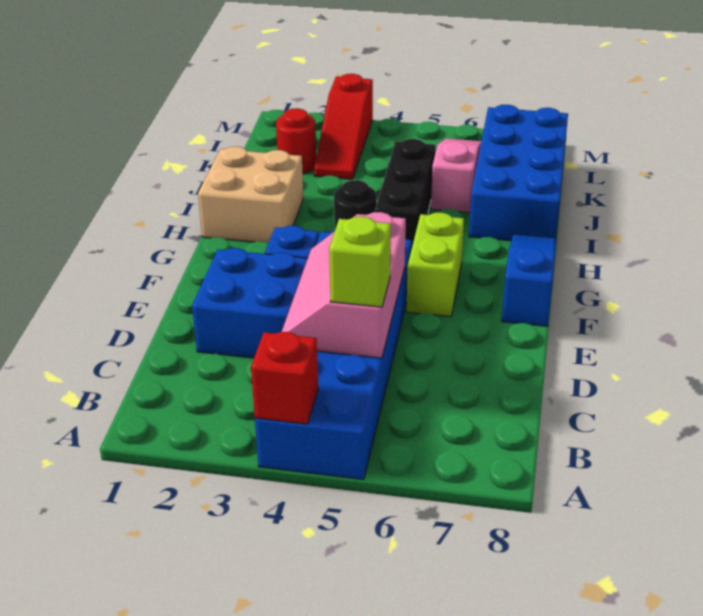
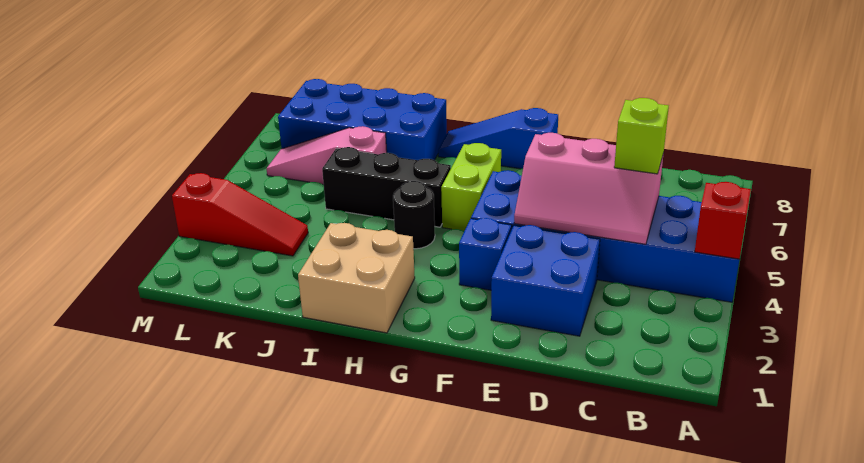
lime 1x2 brick [407,213,464,317] -> lime 1x2 brick turned to [441,143,501,231]
red 1x1 round brick [276,108,316,174] -> none

